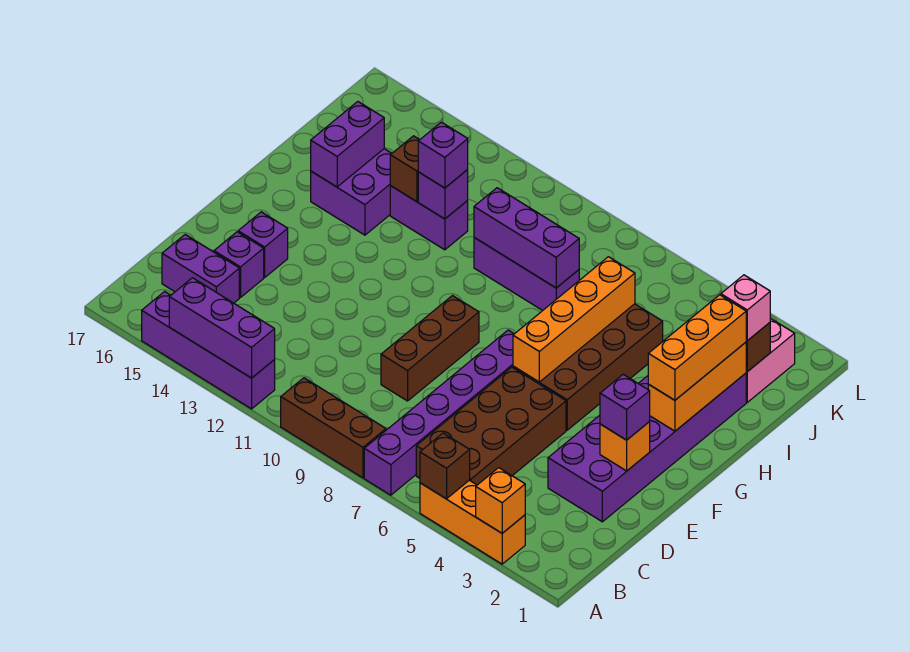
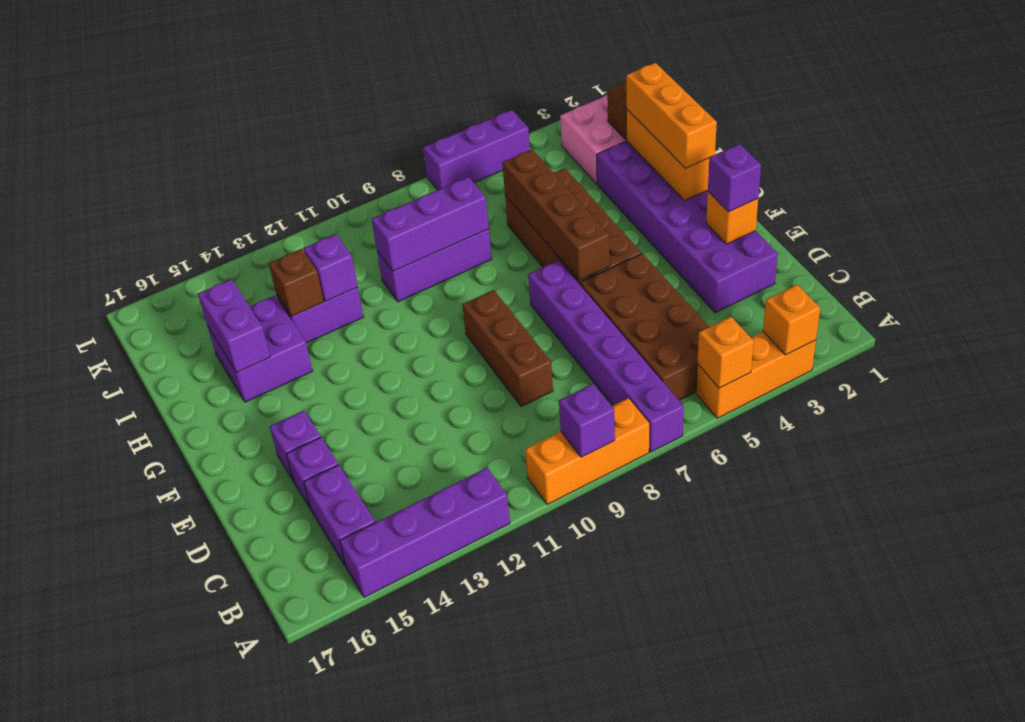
brown 1x1 brick [420,433,470,499] -> orange 1x1 brick [697,317,754,388]
brown 1x3 brick [281,378,386,478] -> orange 1x3 brick [525,398,649,504]
purple 1x3 brick [169,278,275,378] -> purple 1x3 brick moved to [423,110,530,190]
purple 1x2 brick [162,235,239,303] -> purple 1x2 brick turned to [304,465,375,567]
orange 1x4 brick [513,257,635,382] -> brown 1x4 brick [502,149,610,281]
purple 1x1 brick [418,122,468,188] -> purple 1x1 brick moved to [559,384,615,457]
pink 1x1 brick [721,275,770,341] -> none

